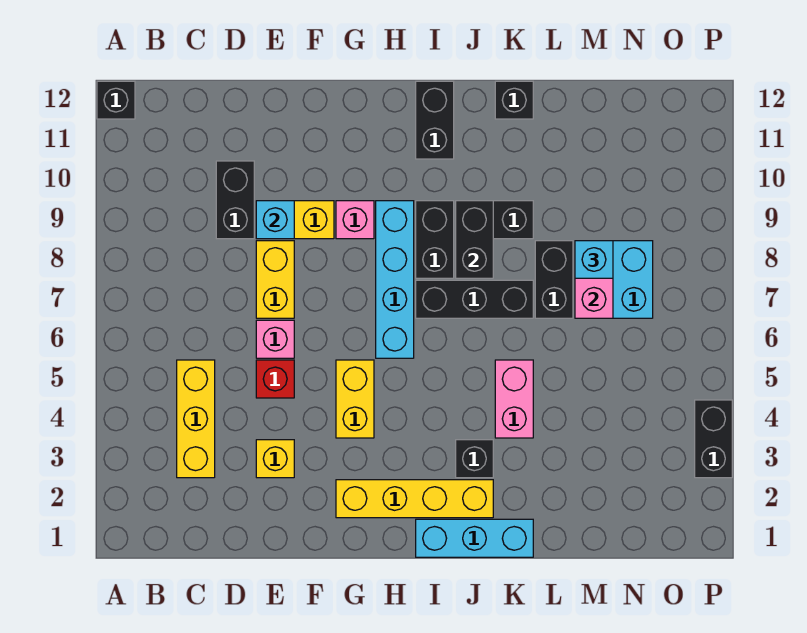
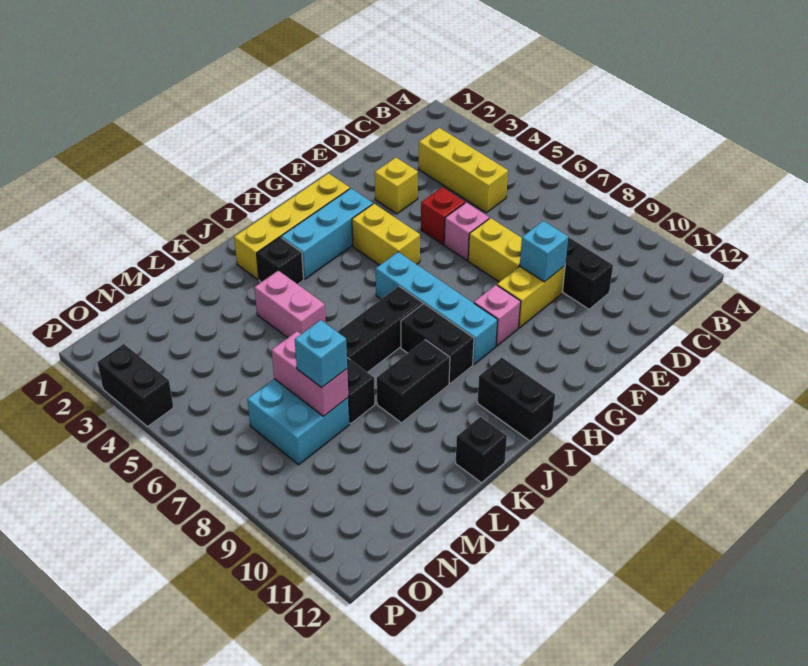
black 1x1 brick [97,81,135,119] -> none
cyan 1x3 brick [416,519,533,557] -> cyan 1x3 brick moved to [281,188,373,279]
black 1x2 brick [456,201,493,278] -> none

